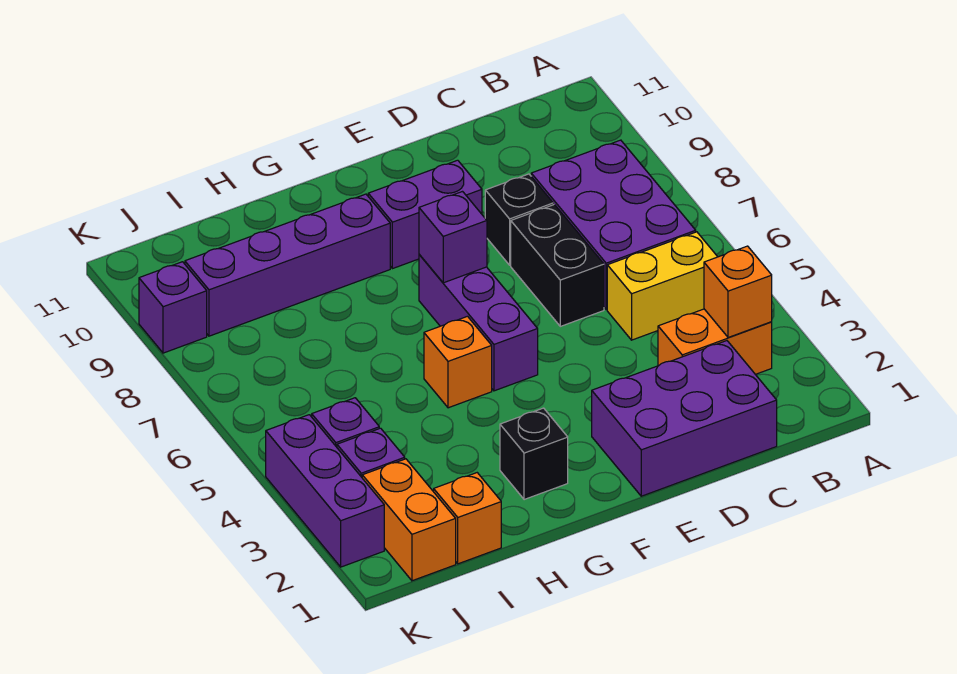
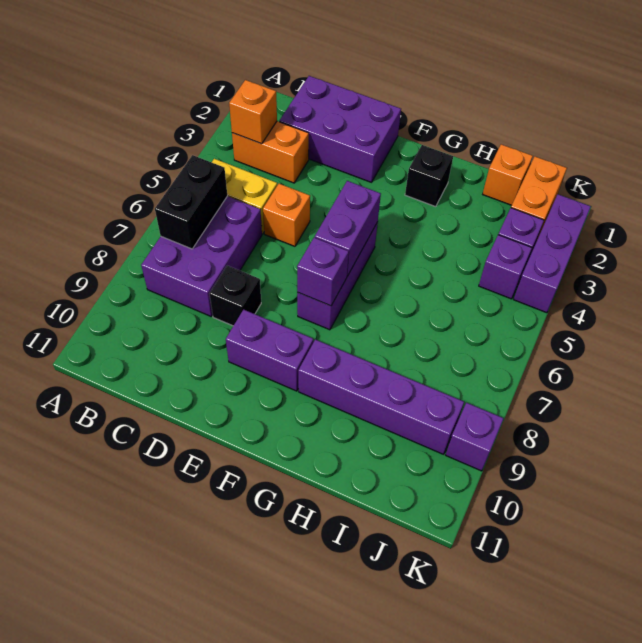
black 1x2 brick [511,205,604,326] -> black 1x2 brick moved to [155,155,227,249]
none -> purple 1x2 brick [315,181,381,276]
orange 1x1 brick [424,316,492,408] -> orange 1x1 brick moved to [263,184,310,246]

